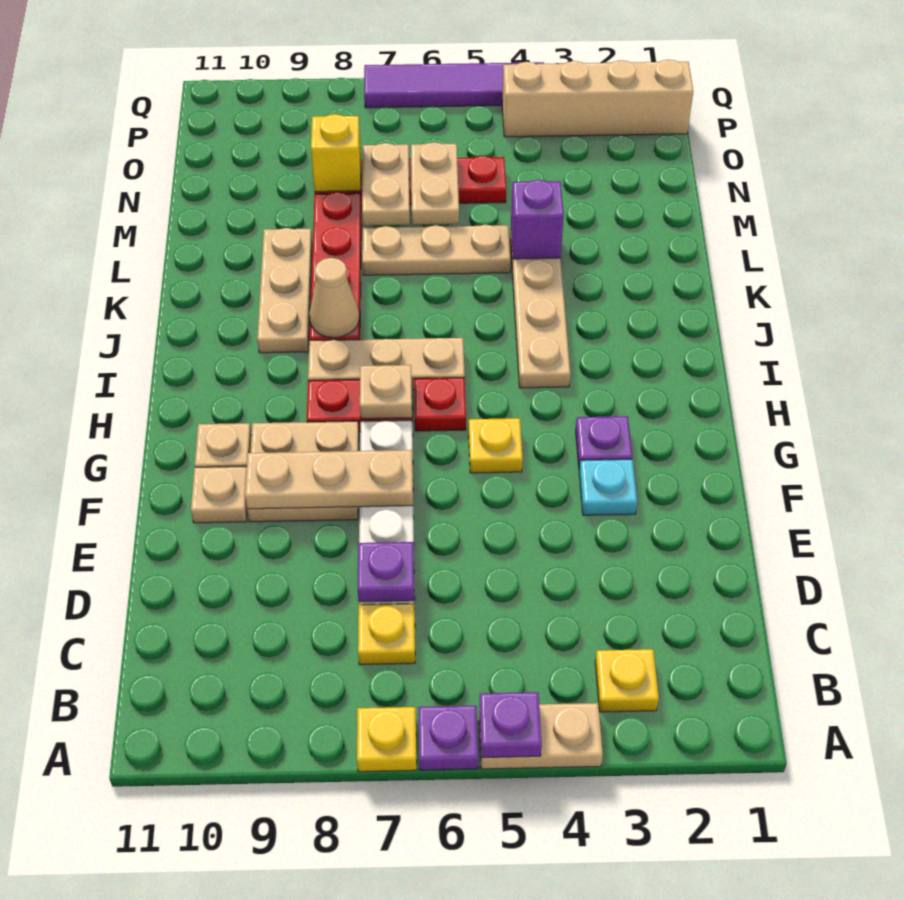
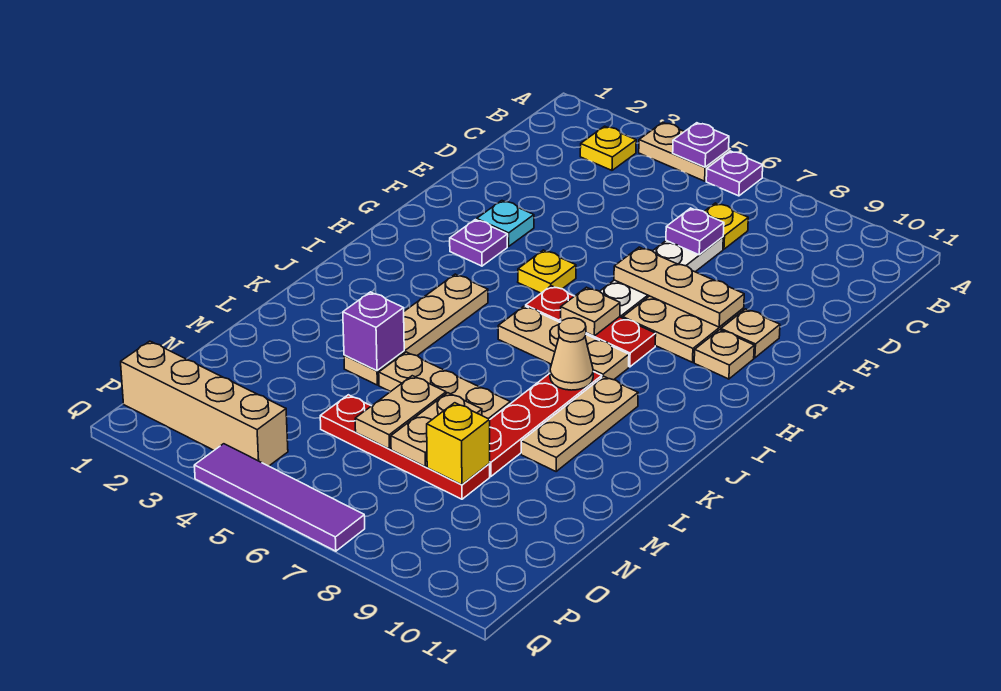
yellow 1x1 plate [357,707,417,772] -> none

